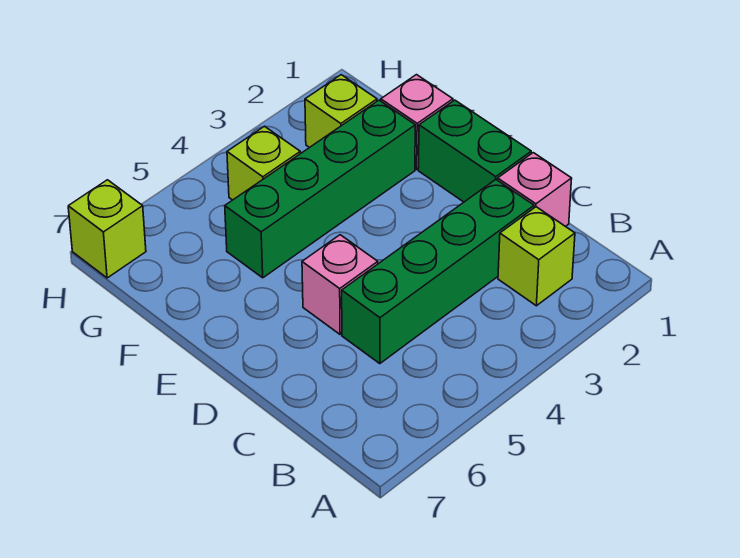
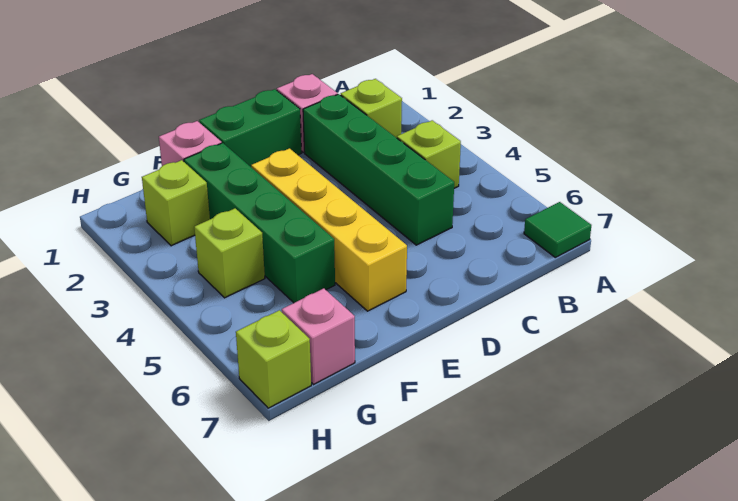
none -> green 1x1 tile [524,202,591,257]
none -> lime 1x1 brick [397,120,461,188]
pink 1x1 brick [302,235,378,334] -> pink 1x1 brick moved to [282,288,355,385]
none -> yellow 1x4 brick [251,148,407,311]

